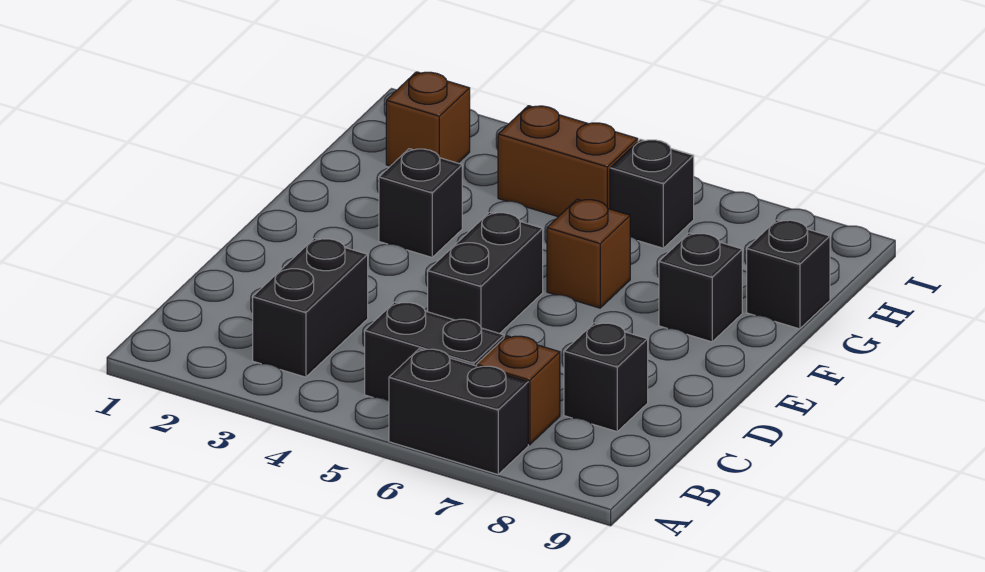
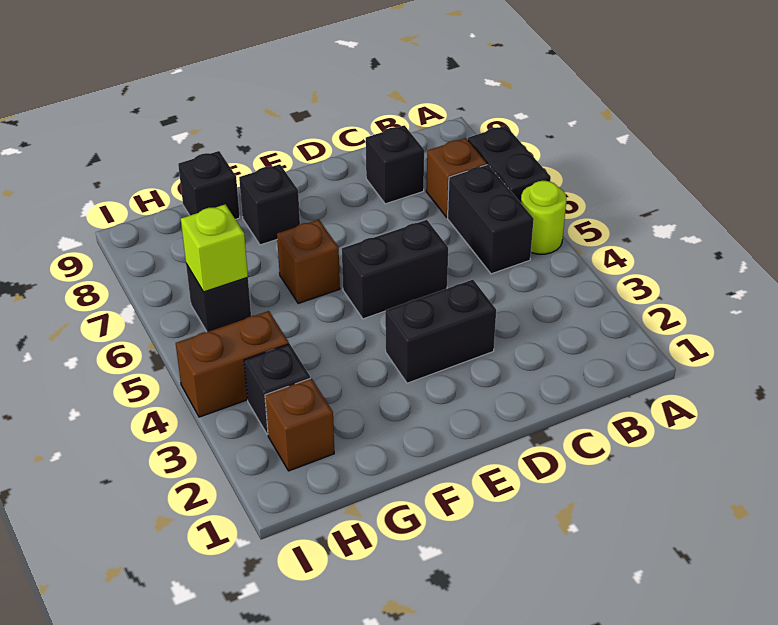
none -> lime 1x1 round brick [521,181,566,254]
black 1x2 brick [253,238,368,377] -> black 1x2 brick moved to [385,280,496,383]
black 1x1 brick [379,149,462,257] -> black 1x1 brick moved to [244,344,310,435]
brown 1x2 brick [498,106,638,217] -> brown 1x2 brick turned to [176,311,289,417]
none -> lime 1x1 brick [181,204,248,292]

